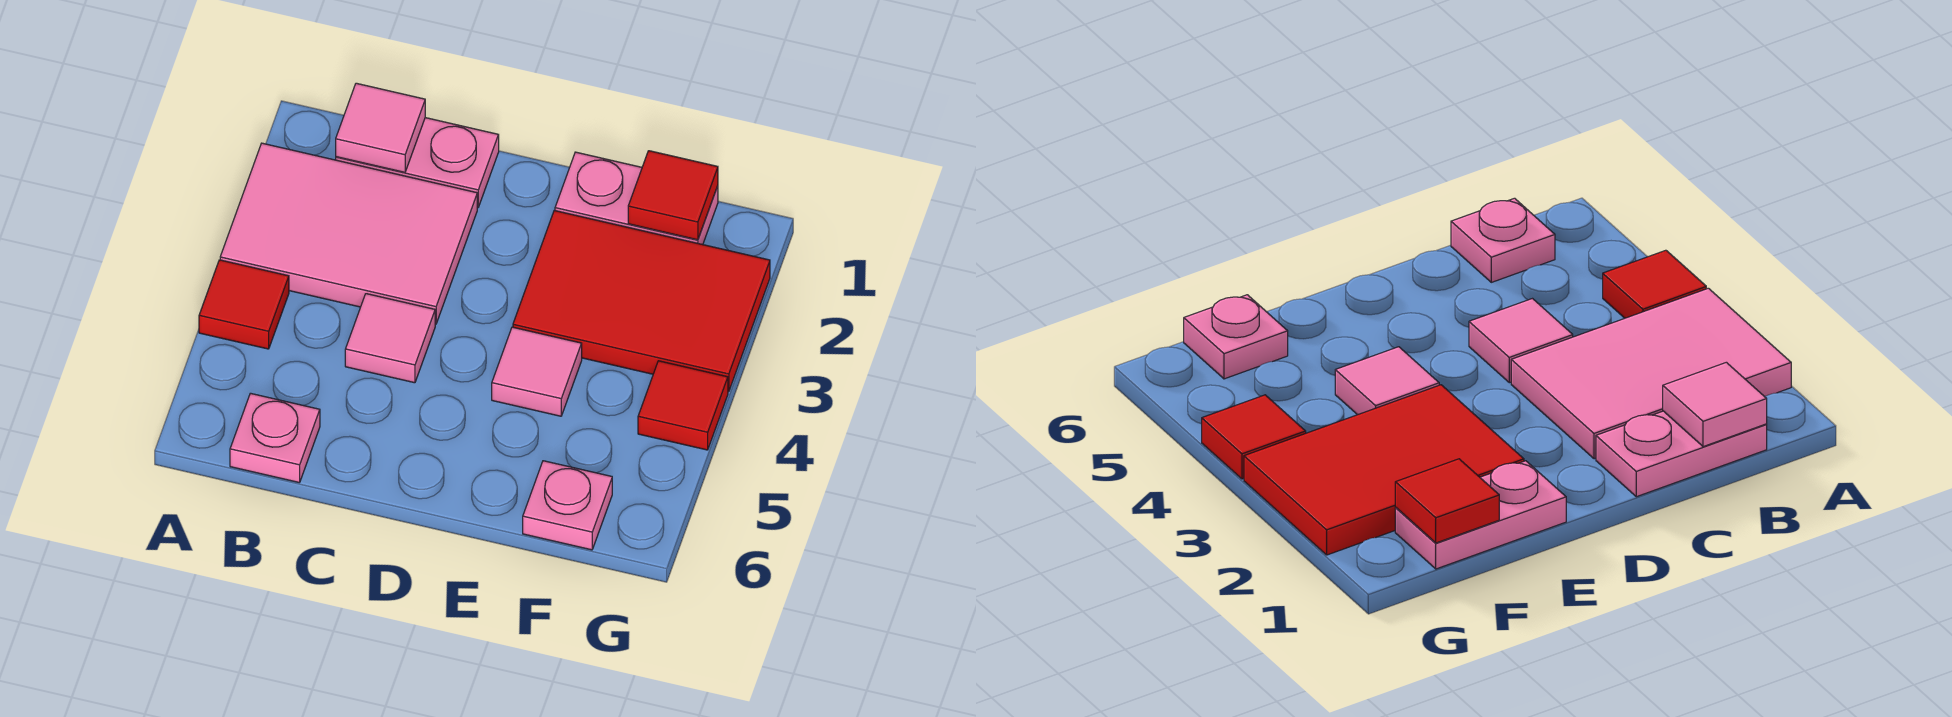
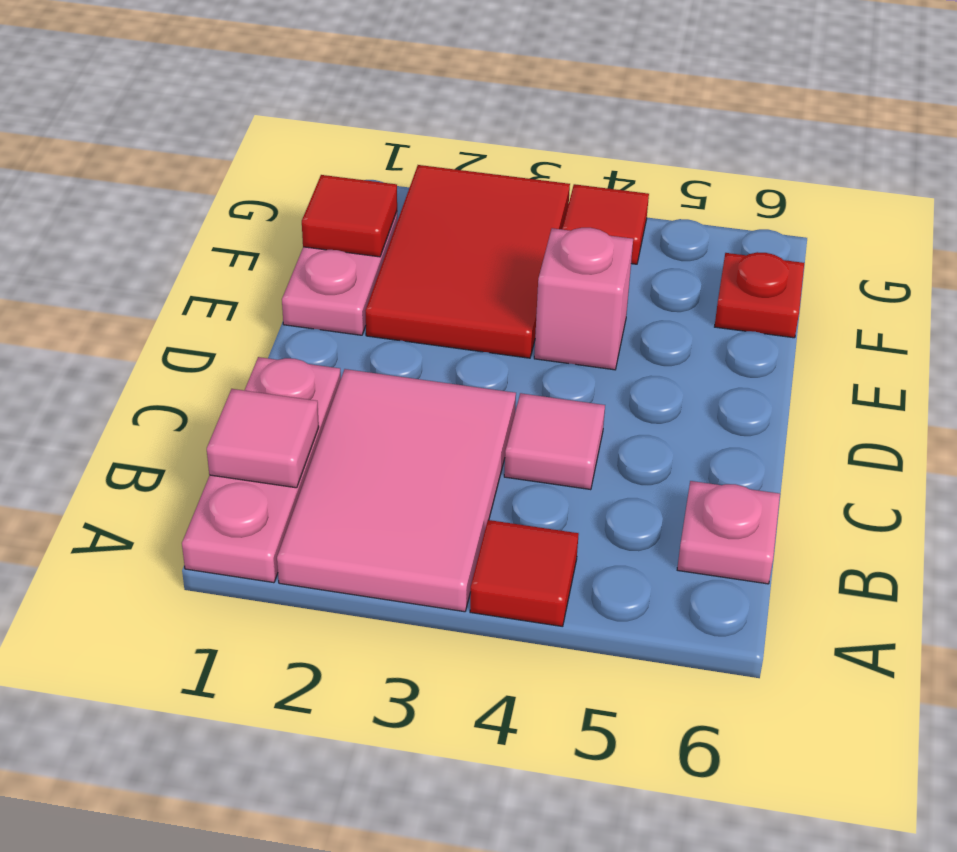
pink 1x2 plate [336,118,499,208] -> pink 1x3 plate [182,357,341,583]
pink 1x1 tile [492,327,582,416] -> pink 1x1 brick [534,228,633,370]
pink 1x1 plate [523,461,612,550] -> red 1x1 plate [715,252,804,338]

